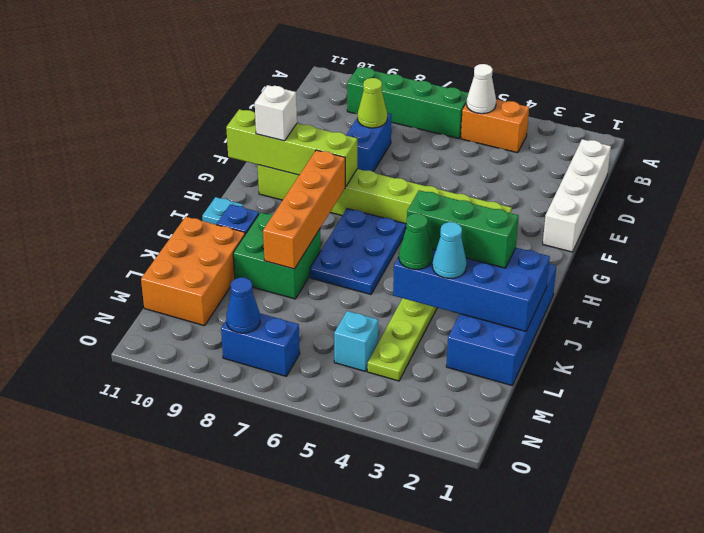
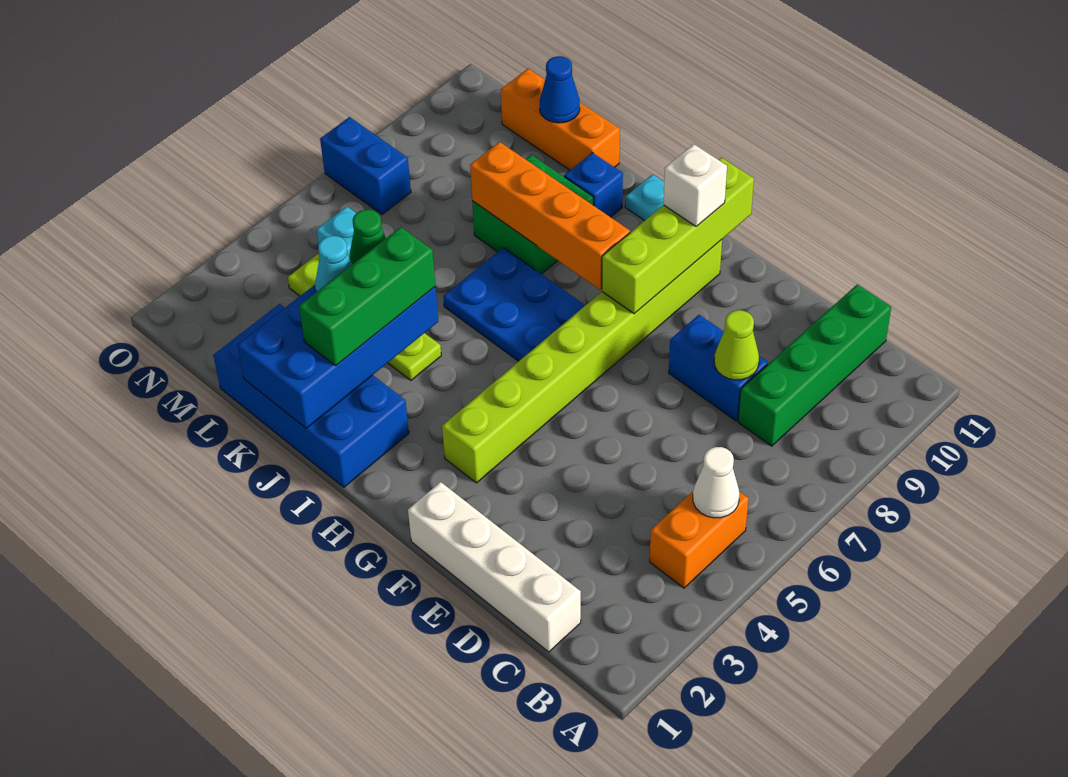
green 1x4 brick [347,67,468,139] -> green 1x4 brick moved to [738,285,891,446]
orange 2x3 brick [141,217,245,326] -> orange 1x3 brick [501,69,620,170]
blue 1x2 brick [221,313,300,376] -> blue 1x2 brick turned to [320,117,411,214]
blue 1x1 cone [226,277,260,333] -> blue 1x1 cone moved to [540,56,580,123]

